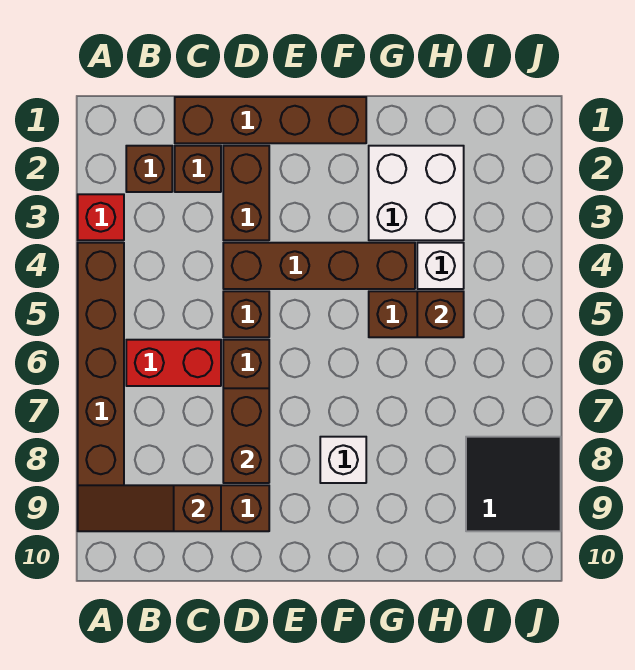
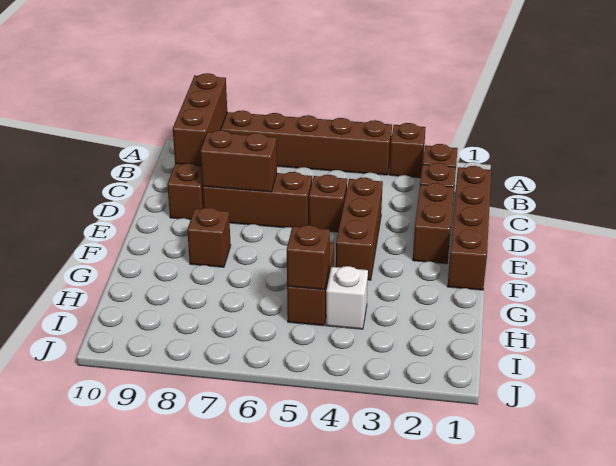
red 1x1 brick [78,194,124,240] -> brown 1x1 brick [389,123,426,178]
brown 1x3 slope [78,485,221,531] -> brown 1x3 brick [173,73,227,166]
red 1x2 brick [126,340,221,386] -> none
brown 1x2 brick [223,146,269,240] -> brown 1x2 brick turned to [413,183,454,264]
brown 1x4 brick [223,243,415,289] -> brown 1x3 brick [336,177,383,280]
white 1x1 brick [320,437,366,483] -> brown 1x1 brick [187,208,231,267]
white 2x2 brick [369,146,464,240] -> none
black 2x2 tile [466,437,561,531] -> none

